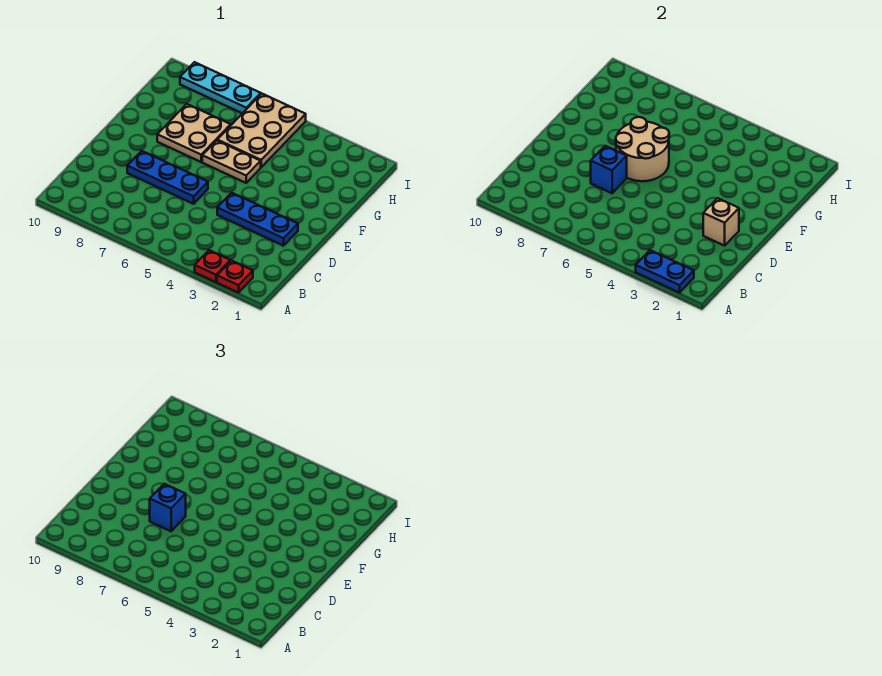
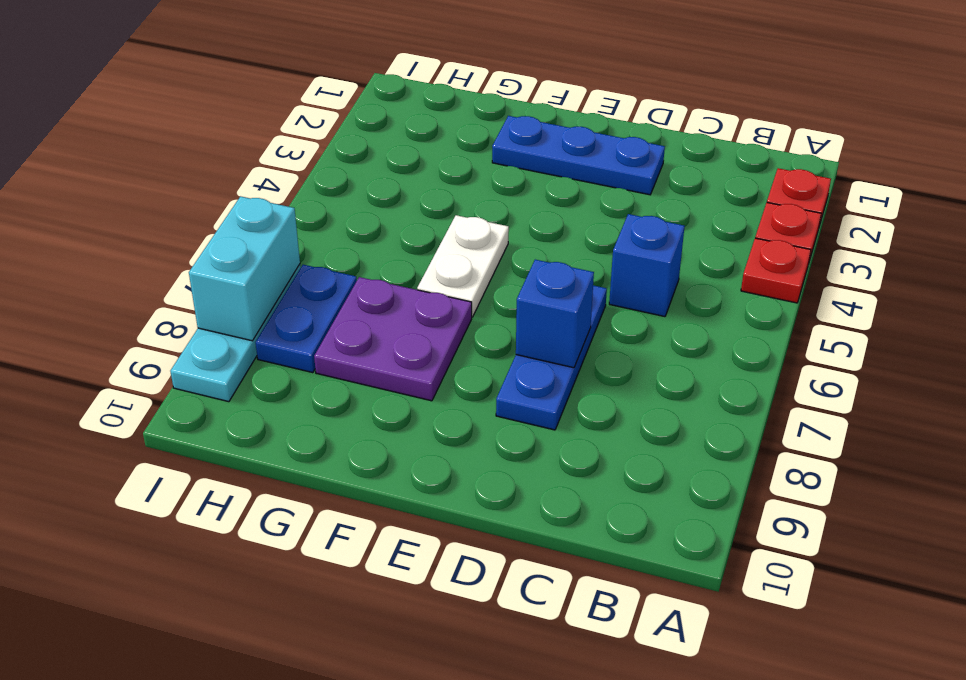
blue 1x2 plate [636,250,694,293] -> blue 1x2 plate moved to [256,265,357,373]
none -> red 1x1 plate [741,238,811,303]
blue 1x3 plate [217,193,298,246] -> blue 1x3 plate turned to [492,116,665,195]
tan 1x1 brick [703,198,739,246] -> none
blue 1x1 brick [150,484,186,531] -> blue 1x1 brick moved to [609,214,685,317]
tan 2x2 round brick [616,117,669,181] -> none
tan 1x2 plate [202,141,261,183] -> white 1x2 plate [417,215,509,317]
tan 2x2 plate [157,104,231,162] -> purple 2x2 plate [314,277,472,401]
tan 2x3 plate [217,94,306,167] -> none
none -> cyan 1x2 brick [189,196,300,341]

